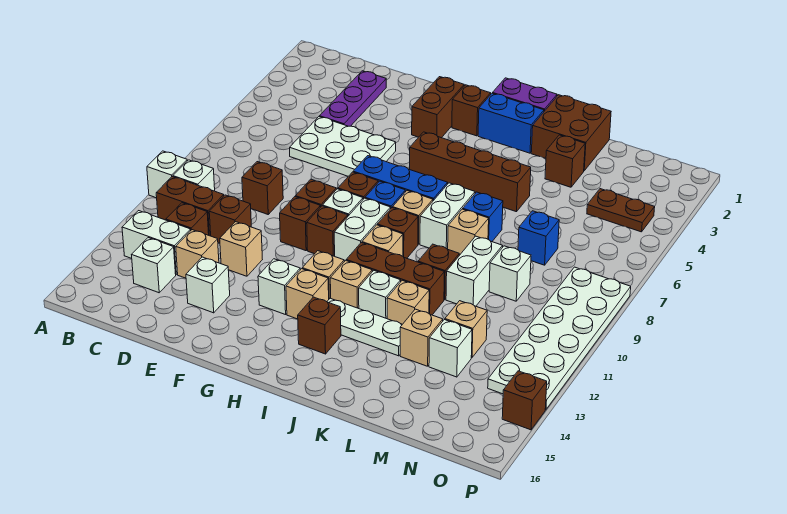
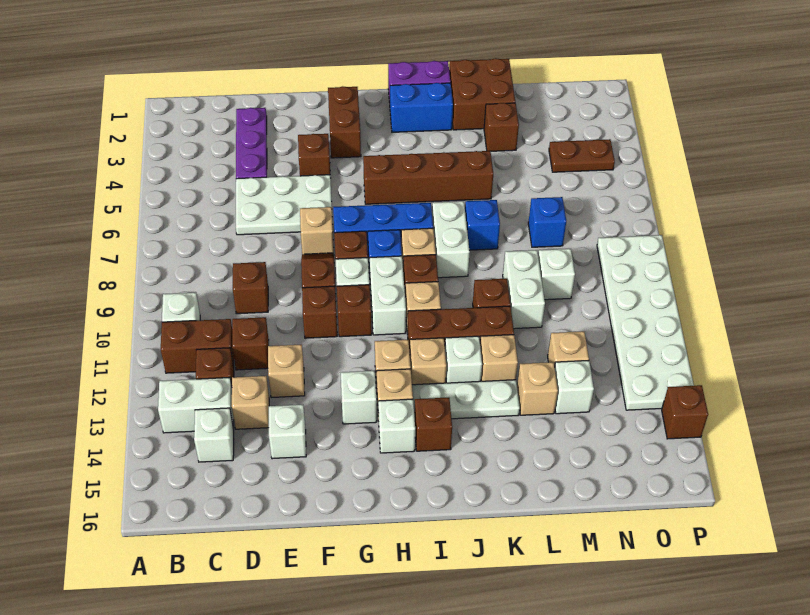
white 1x1 brick [147,151,187,198] -> white 1x1 brick moved to [378,399,415,453]
brown 1x1 brick [452,85,491,136] -> brown 1x1 brick moved to [298,134,330,176]
tan 1x1 brick [448,209,489,255] -> tan 1x1 brick moved to [300,207,334,254]

